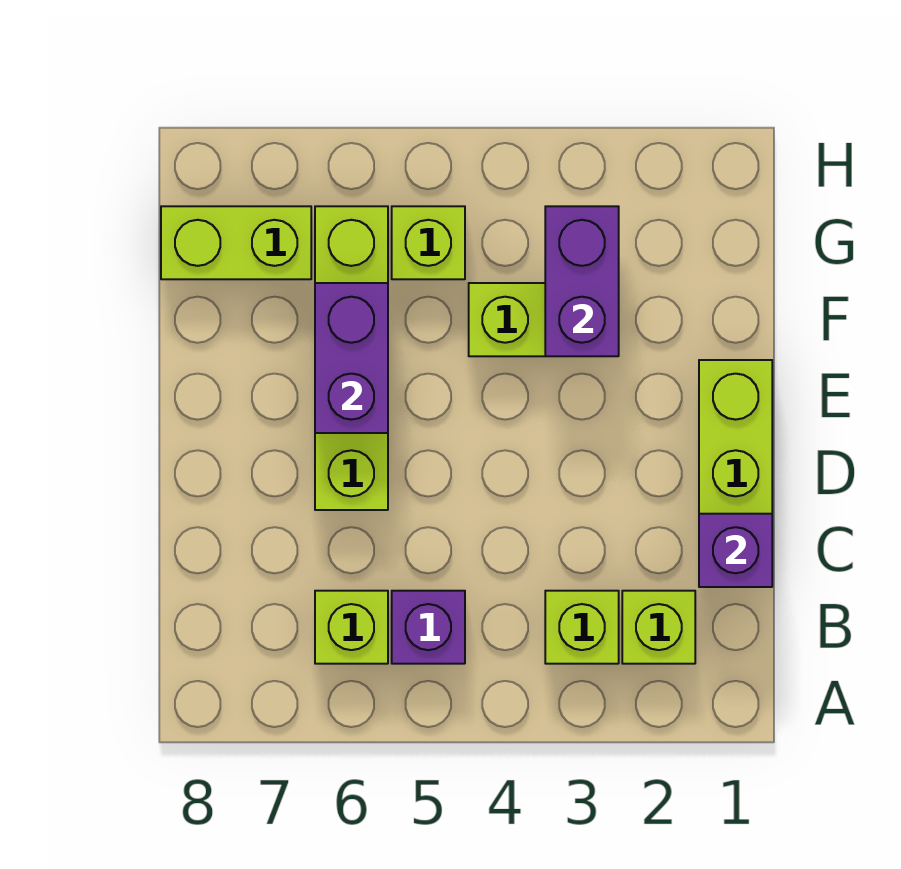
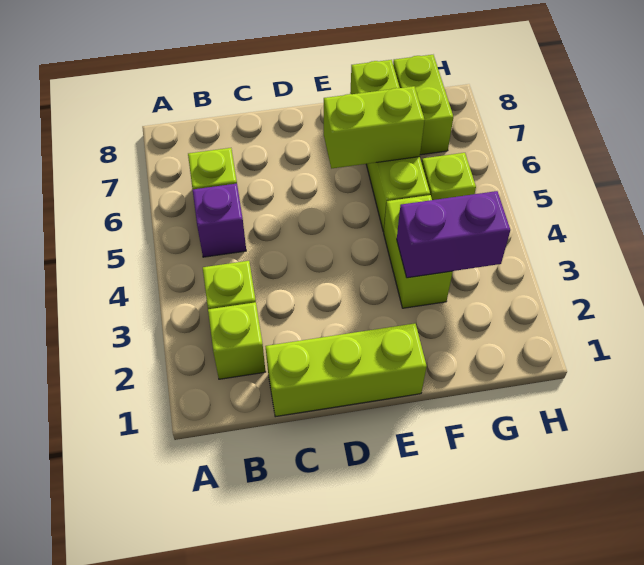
purple 1x1 brick [699,514,772,587] -> none
lime 1x4 brick [315,206,388,510] -> lime 1x4 brick turned to [350,60,430,232]
purple 1x2 brick [315,283,388,433] -> lime 1x2 brick [324,86,425,169]

